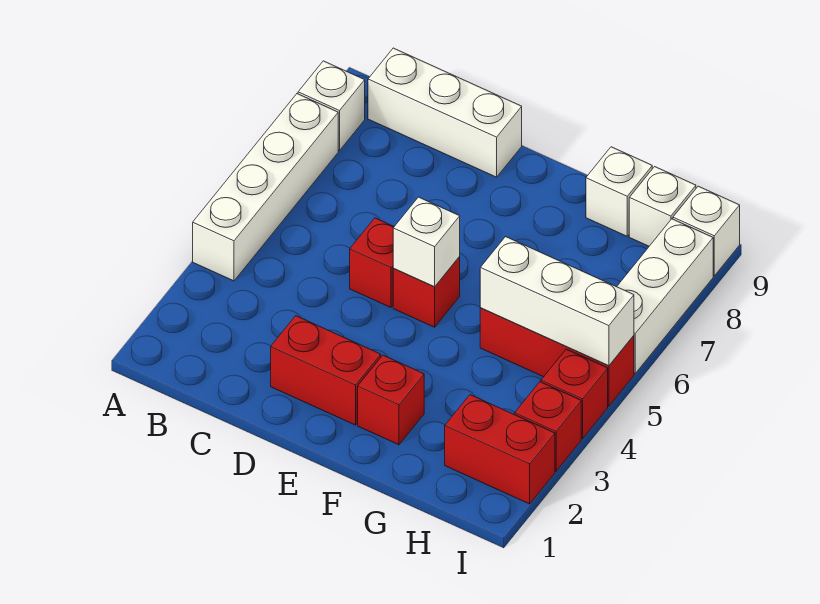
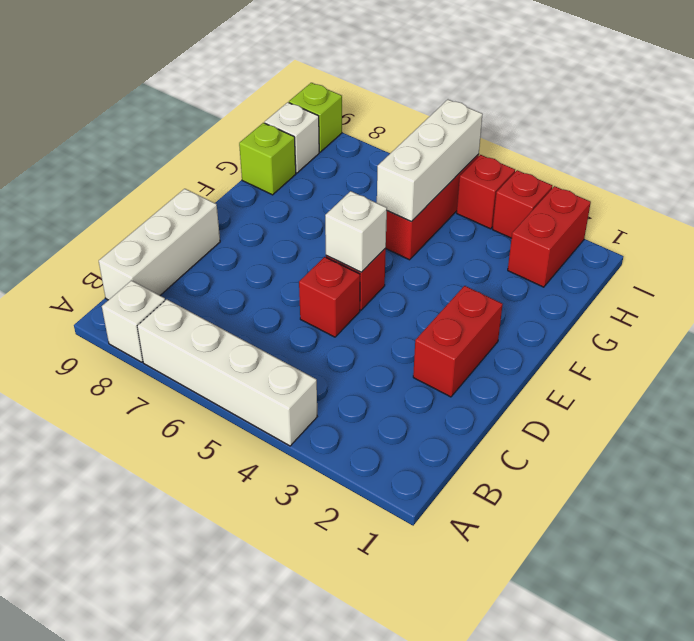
red 1x1 brick [358,355,424,445] -> none
white 1x1 brick [586,147,652,236] -> lime 1x1 brick [239,123,296,195]
white 1x3 brick [617,219,713,373] -> none
white 1x1 brick [673,186,740,276] -> lime 1x1 brick [289,83,342,152]

